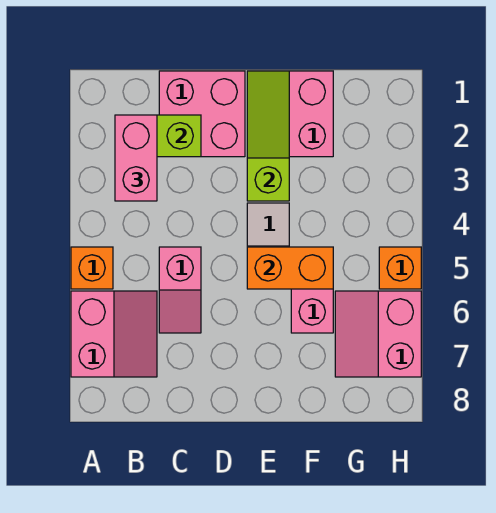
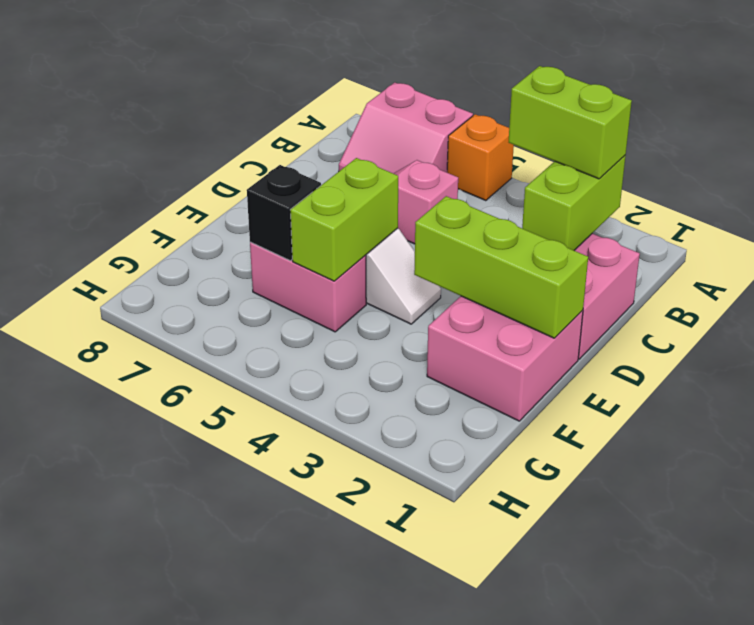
pink 1x2 brick [115,115,157,201] -> lime 1x2 brick [509,66,632,179]
lime 1x3 slope [247,71,289,201] -> lime 1x3 brick [414,196,588,338]
orange 1x2 brick [247,247,333,289] -> lime 1x2 brick [291,158,398,281]
none -> black 1x1 brick [247,165,321,261]
pink 2x2 slope [335,291,421,377] -> none
orange 1x1 brick [379,247,421,289] -> none

